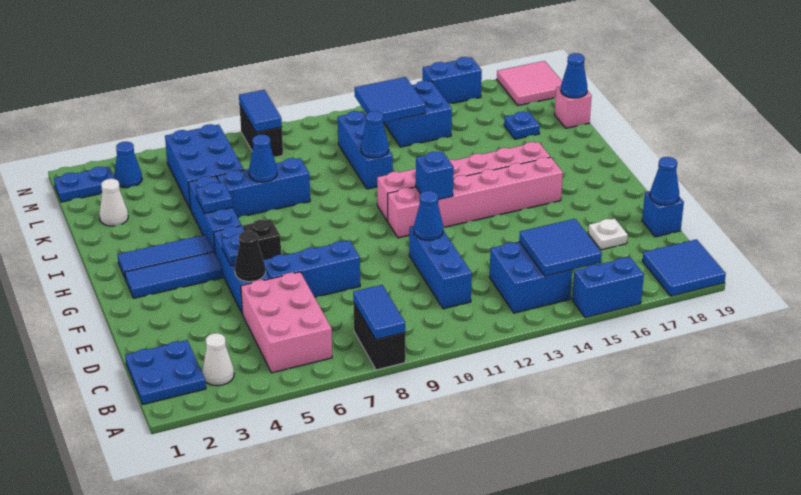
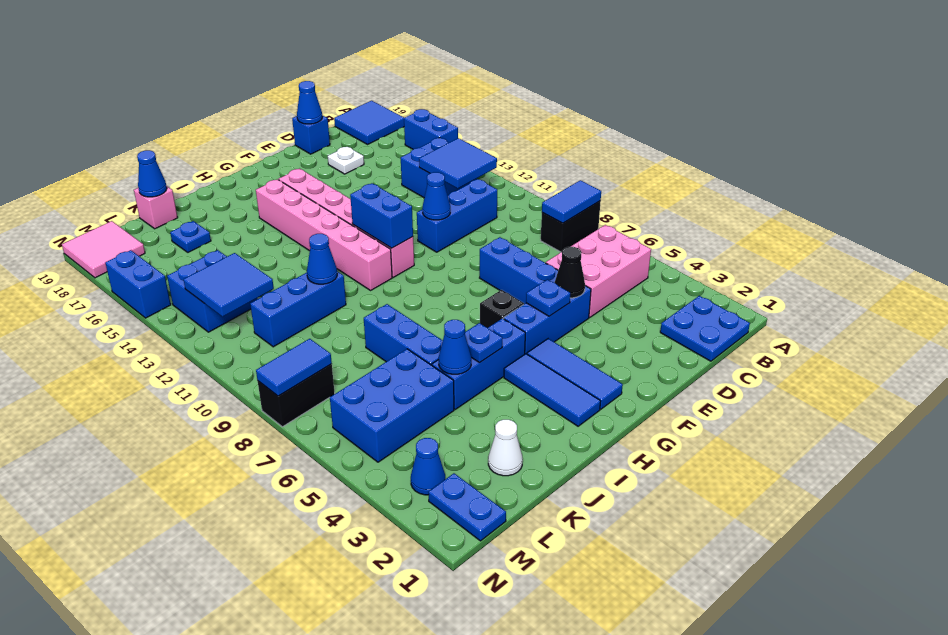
white 1x1 cone [202,333,234,386] -> none
blue 2x2 tile [519,219,602,276] -> blue 2x2 tile moved to [419,138,497,188]
blue 1x1 brick [416,152,454,200] -> blue 1x2 brick [350,183,413,248]
blue 1x1 cone [249,135,277,182] -> blue 1x1 cone moved to [439,320,471,374]

